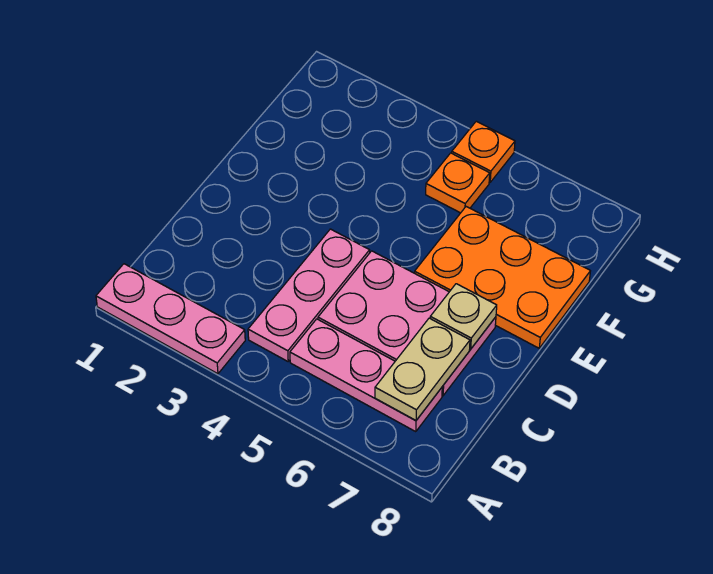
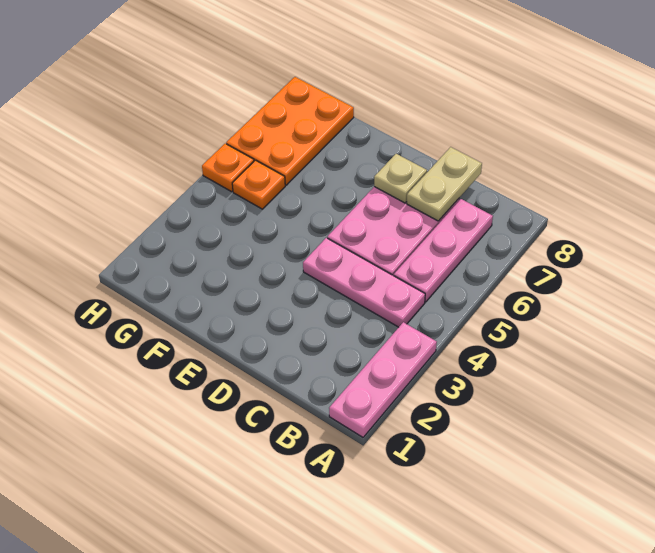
tan 1x2 plate [375,318,470,421] -> tan 1x2 plate turned to [407,147,482,221]
orange 2x3 plate [415,207,590,348] -> orange 2x3 plate moved to [226,77,354,185]

